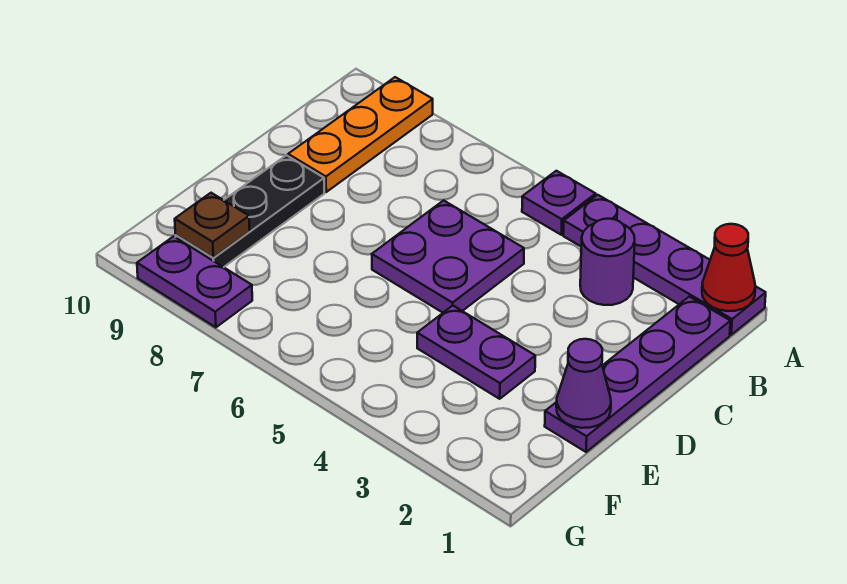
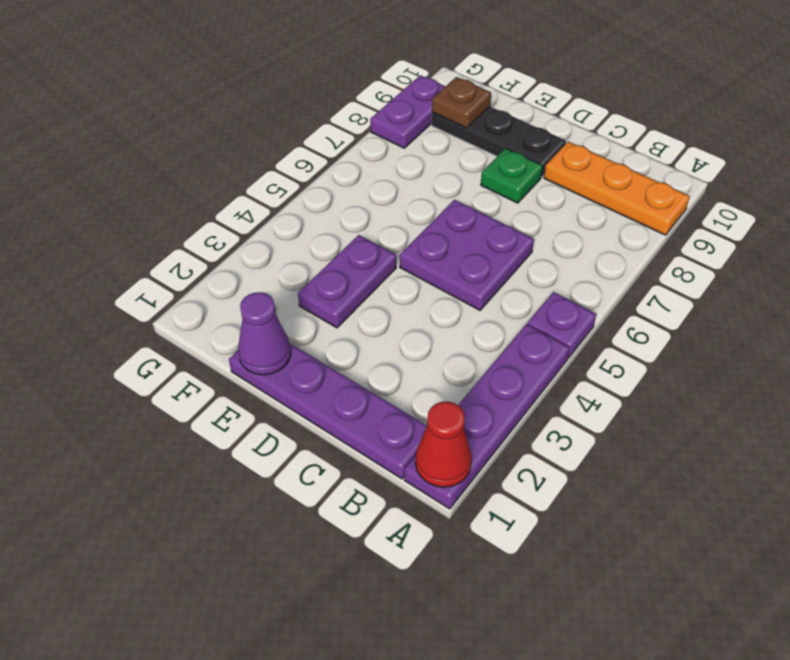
purple 1x1 round brick [580,219,635,305] -> none
none -> green 1x1 plate [481,148,543,203]

